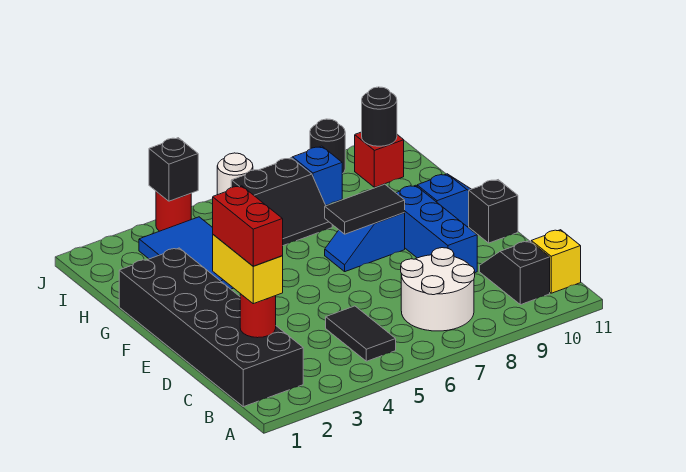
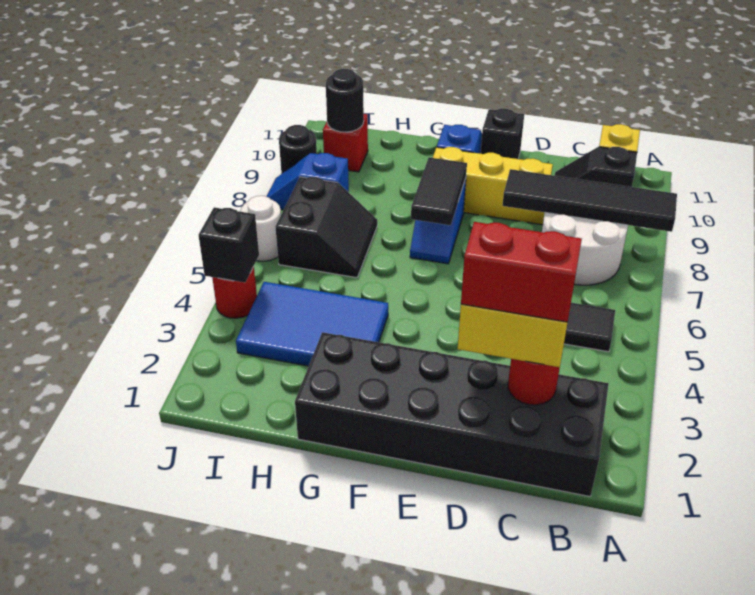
none -> black 1x4 tile [502,169,677,232]
blue 1x3 brick [396,185,477,273] -> yellow 1x3 brick [433,147,553,225]

